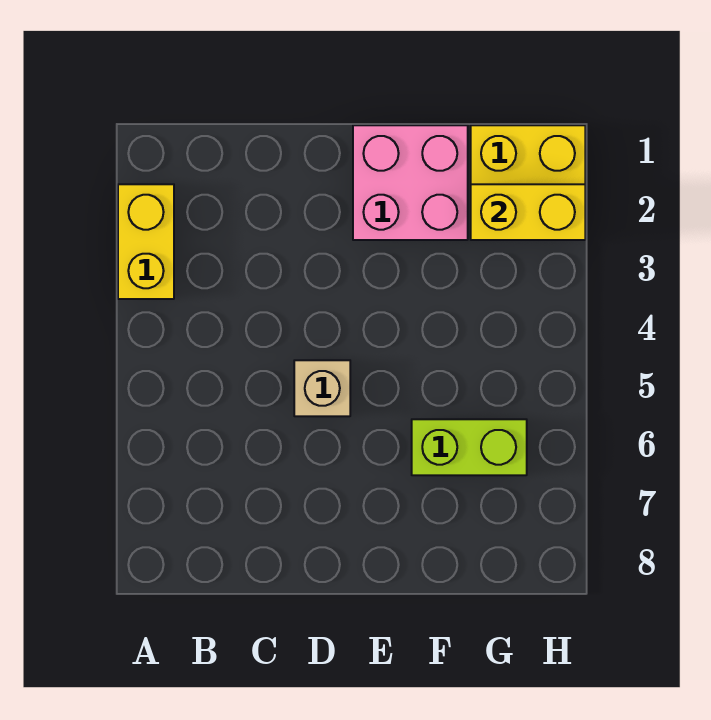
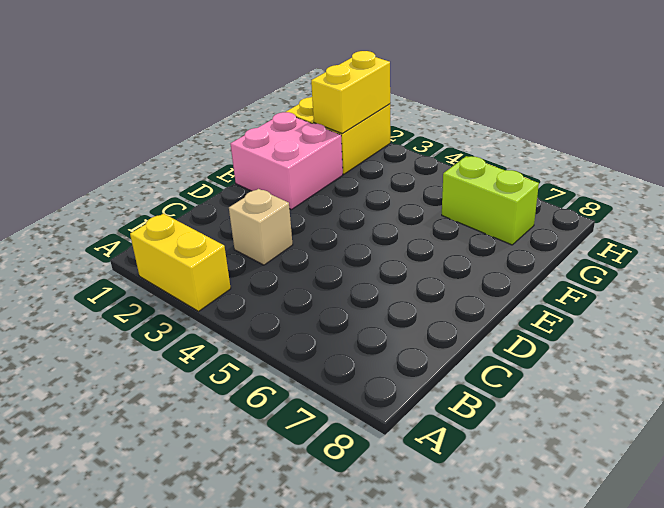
tan 1x1 brick [294,360,350,416] -> tan 1x1 brick moved to [229,189,293,265]
lime 1x2 brick [412,419,527,475] -> lime 1x2 brick turned to [442,156,539,245]

